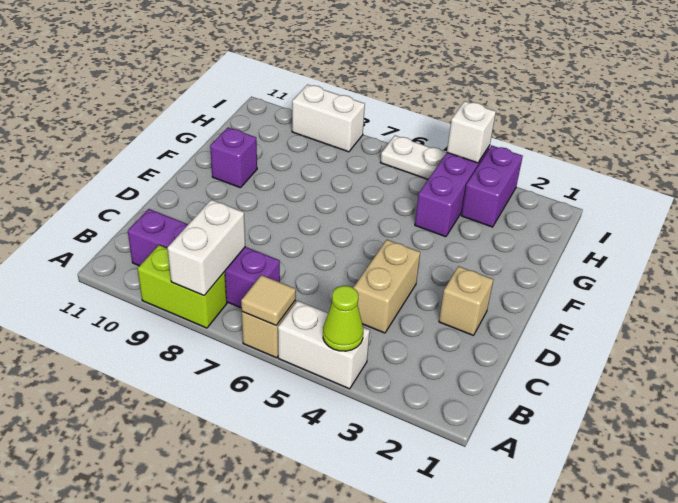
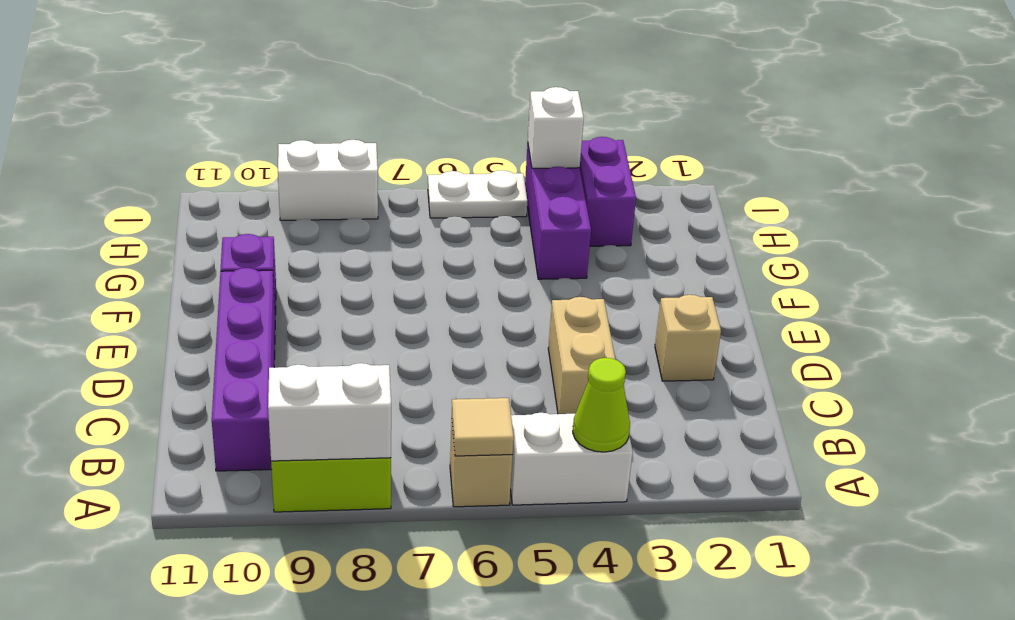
white 1x2 brick [167,200,245,296] -> white 1x2 brick turned to [268,363,391,461]
purple 1x4 brick [128,209,280,308] -> purple 1x4 brick turned to [212,268,275,471]

